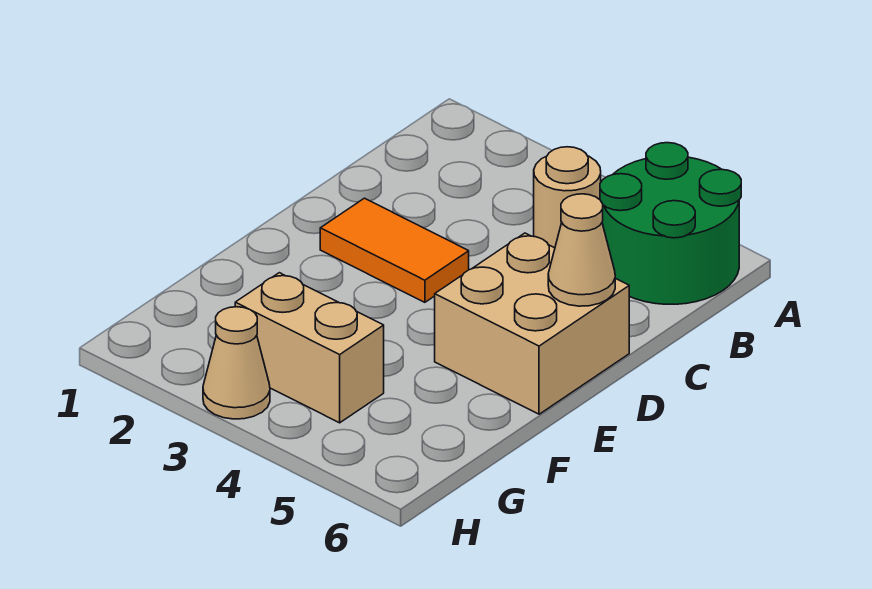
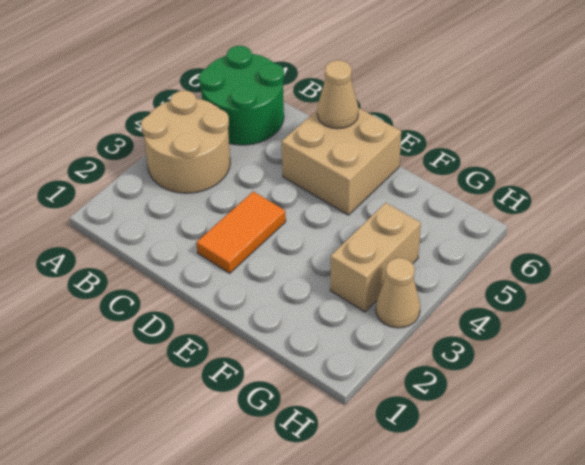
tan 1x1 round brick [534,147,601,248] -> tan 2x2 round brick [141,91,230,193]

